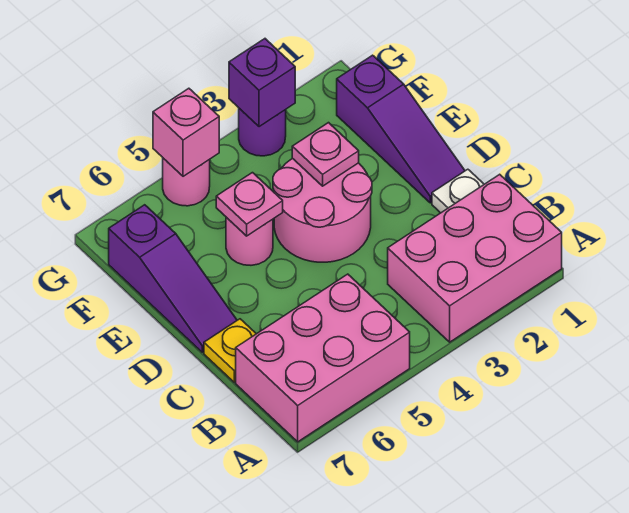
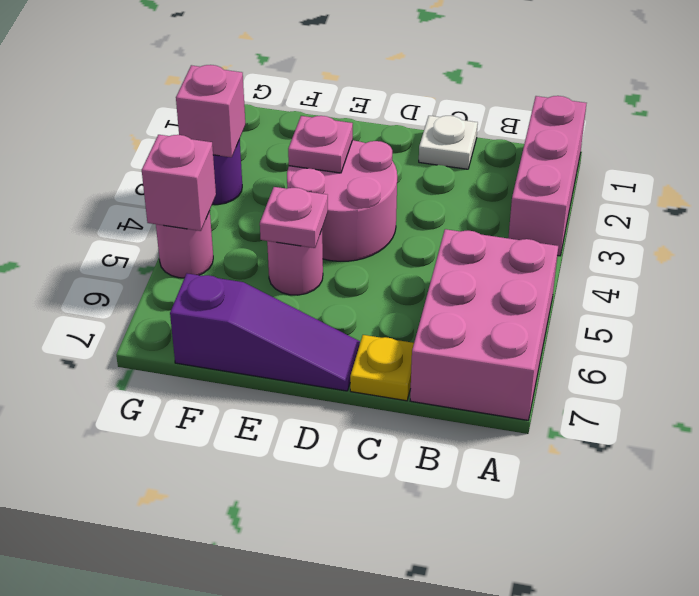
pink 2x3 brick [388,174,562,342] -> pink 1x3 brick [508,96,586,256]
purple 1x3 slope [337,55,465,203] -> none
purple 1x1 brick [229,39,295,127] -> pink 1x1 brick [176,65,245,157]

